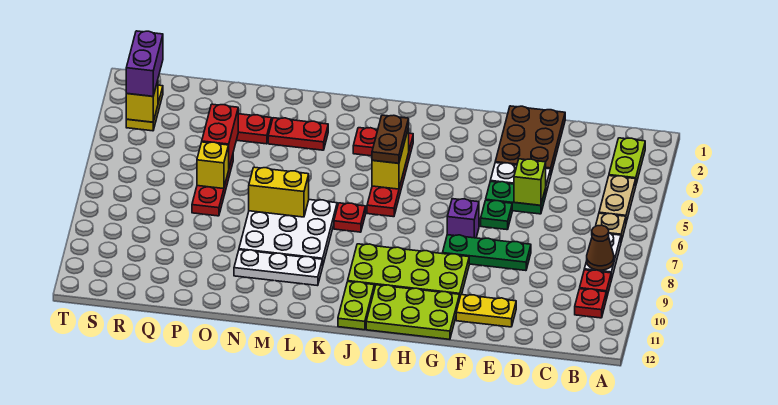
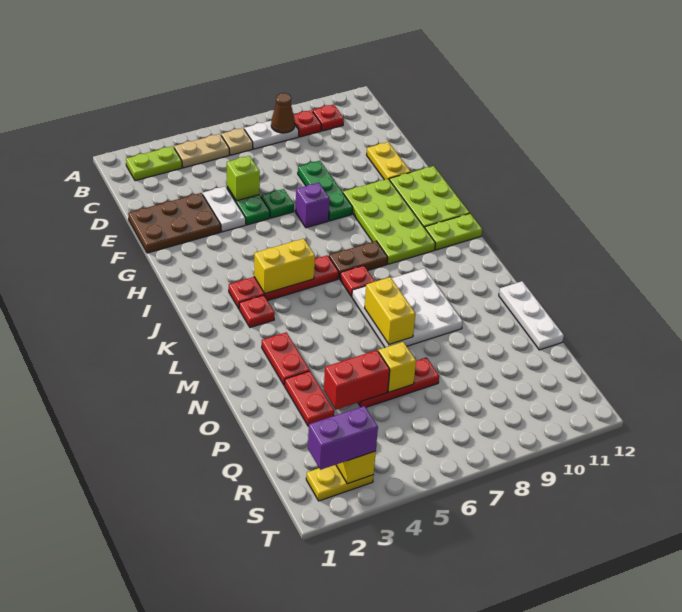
brown 1x2 plate [372,115,409,163] -> brown 1x2 plate moved to [329,241,388,279]
white 1x3 plate [234,250,323,286] -> white 1x3 plate moved to [499,281,564,350]

